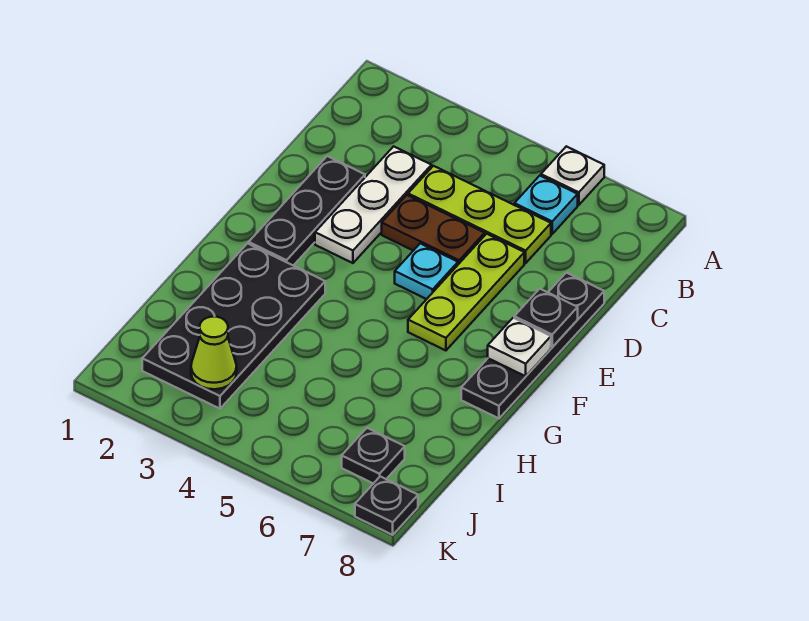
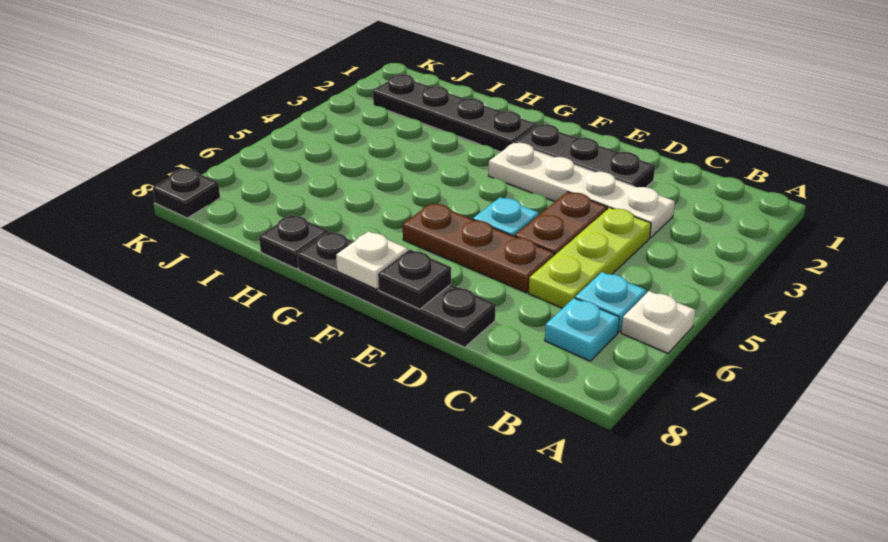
none -> cyan 1x1 plate [545,298,619,361]
white 1x3 plate [315,146,432,263] -> white 1x4 plate [489,143,675,238]
lime 1x3 plate [408,234,524,350] -> brown 1x3 plate [403,203,555,293]
black 2x4 plate [142,243,325,409] -> black 1x4 plate [373,75,537,152]
lime 1x1 cone [191,317,237,389] -> none
black 1x1 plate [342,428,405,484] -> black 1x1 plate moved to [259,215,328,269]

